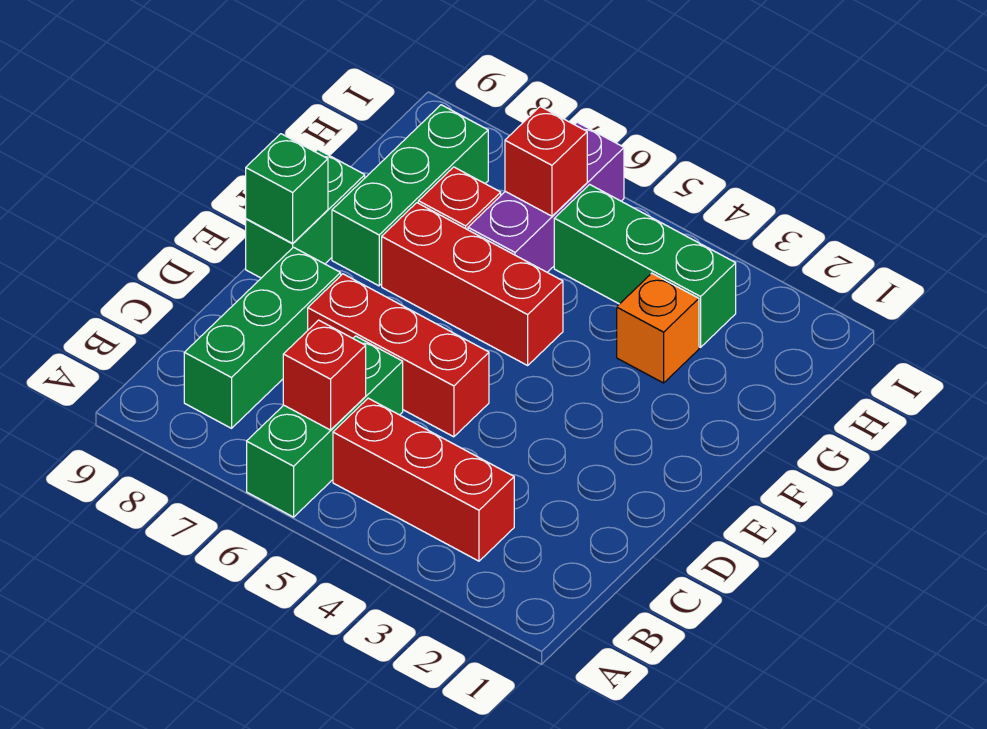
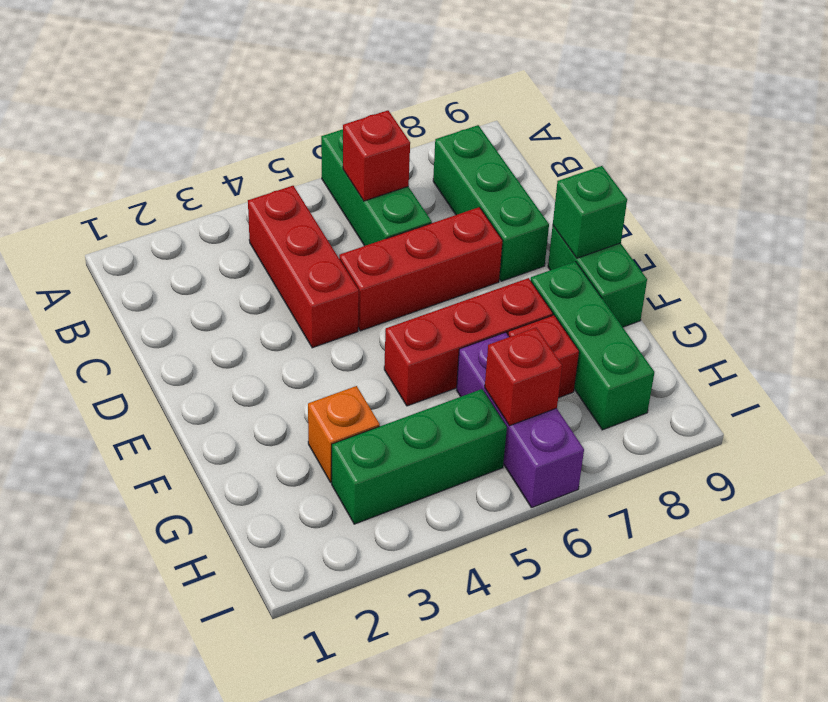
red 1x3 brick [333,398,514,561] -> red 1x3 brick turned to [248,186,359,348]

